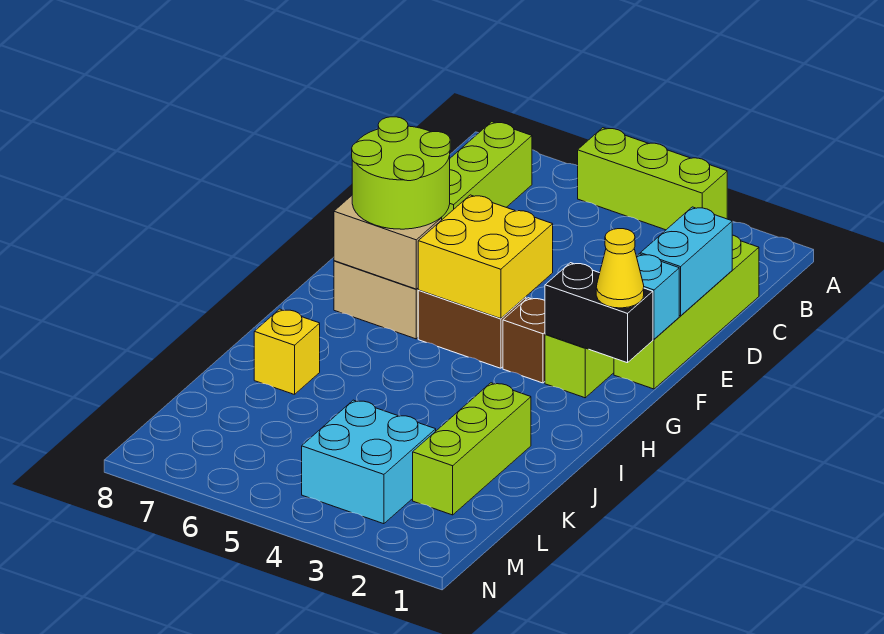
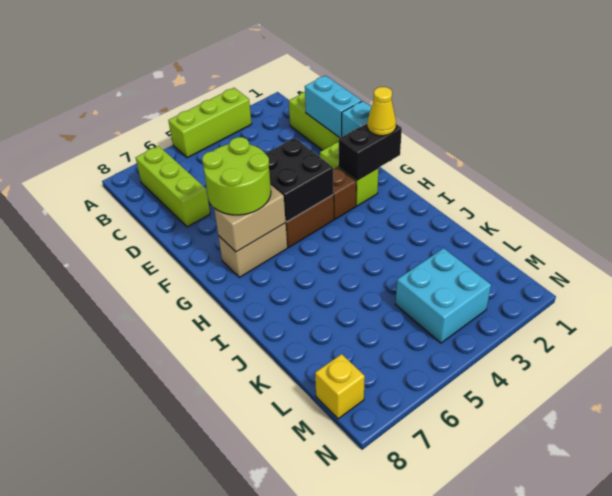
yellow 2x2 brick [418,195,553,319] -> black 2x2 brick [266,138,333,222]
lime 1x3 brick [413,383,531,515] -> none
yellow 1x1 brick [254,309,320,395] -> yellow 1x1 brick moved to [315,354,365,419]

